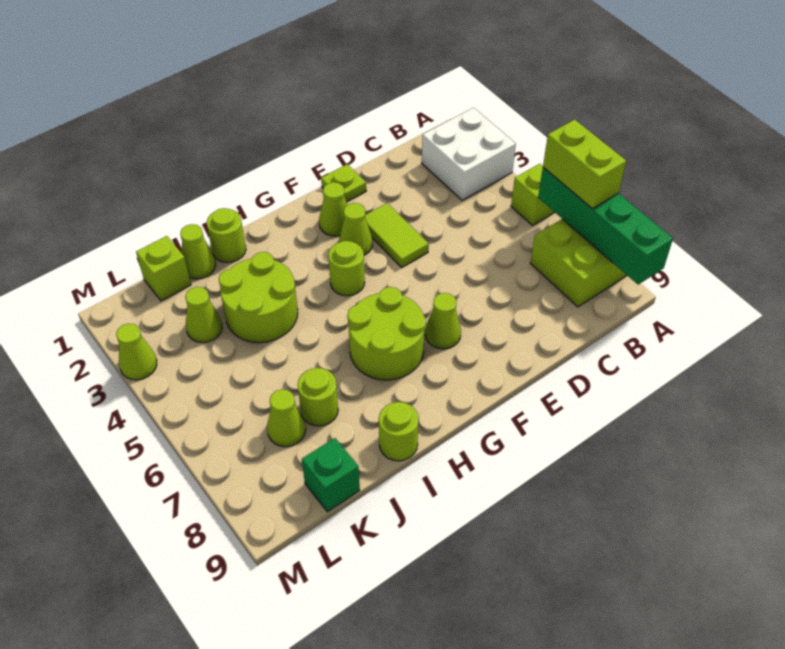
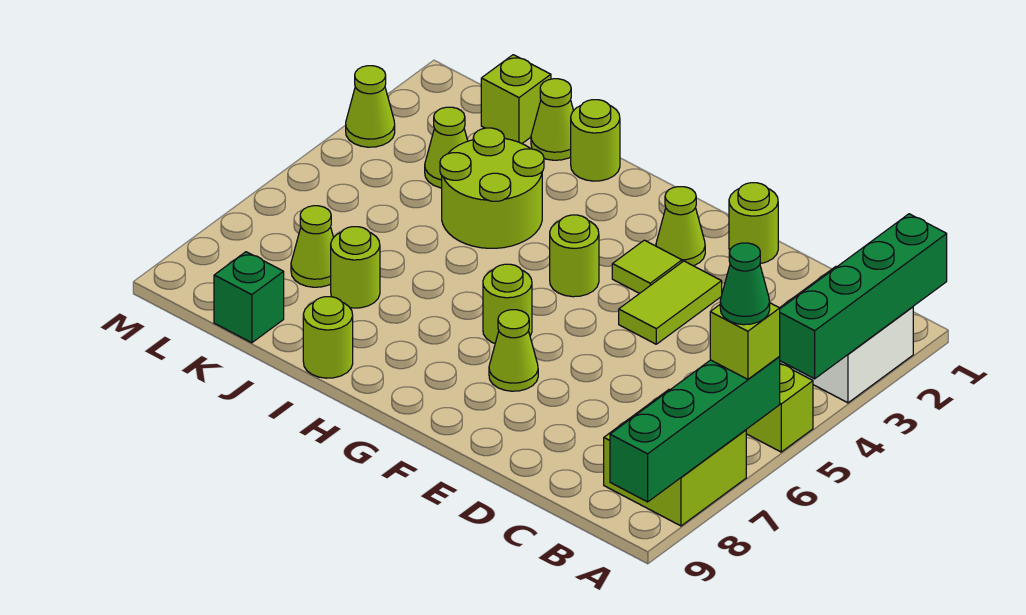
none -> green 1x4 brick [779,214,947,379]
lime 1x2 brick [543,120,626,209] -> lime 1x1 brick [710,303,780,379]
none -> green 1x1 cone [720,243,770,325]
lime 1x1 plate [321,164,366,202] -> lime 1x1 round brick [729,183,778,264]
lime 1x1 cone [339,203,372,255] -> lime 1x1 tile [612,240,682,293]
lime 2x2 round brick [347,287,426,380] -> lime 1x1 round brick [483,264,532,343]

